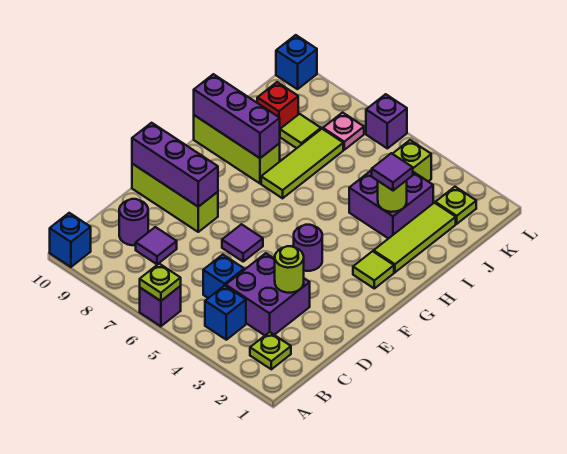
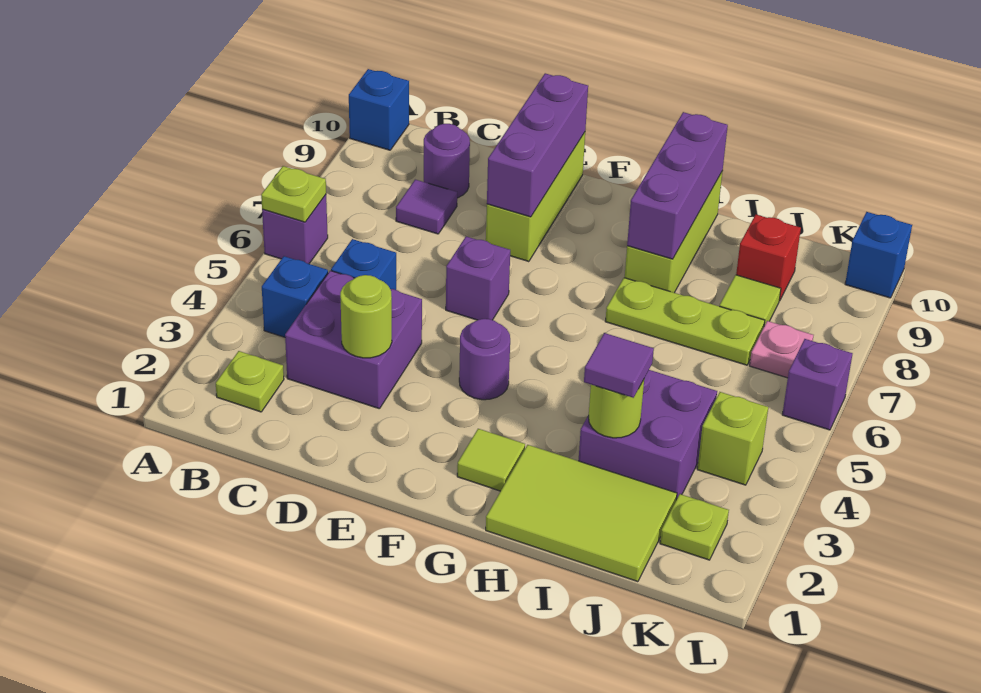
purple 1x1 tile [222,224,263,261] -> purple 1x1 brick [446,236,510,320]
lime 1x3 tile [374,203,456,272] -> lime 2x3 tile [486,445,677,582]
lime 1x3 tile [261,129,343,198] -> lime 1x3 plate [605,278,765,365]

